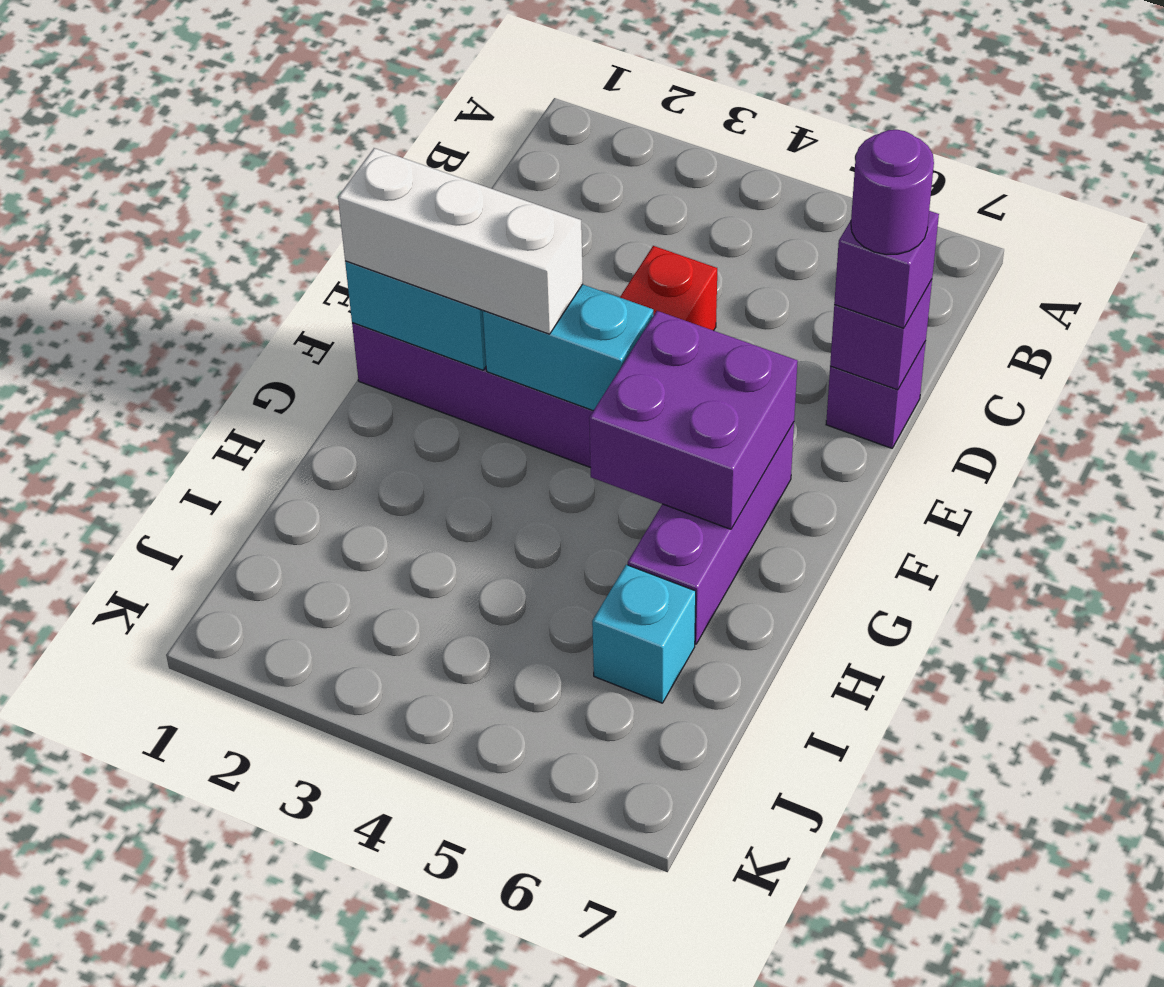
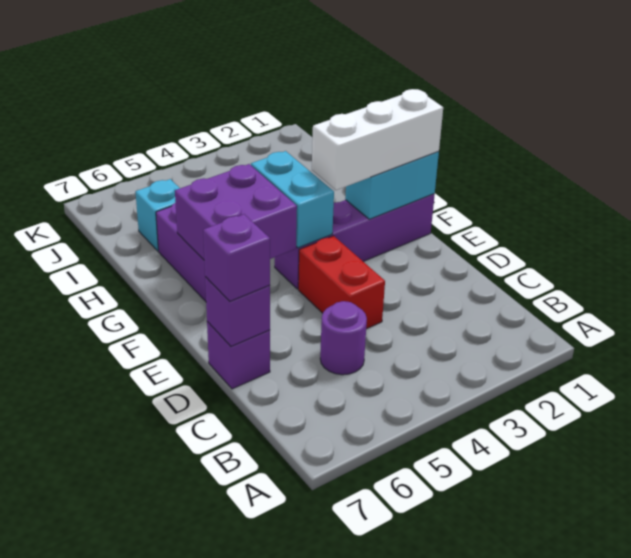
purple 1x1 round brick [851,130,934,255] -> purple 1x1 round brick moved to [320,301,367,375]
cyan 1x2 brick [483,284,653,411] -> cyan 1x2 brick turned to [251,151,334,248]

